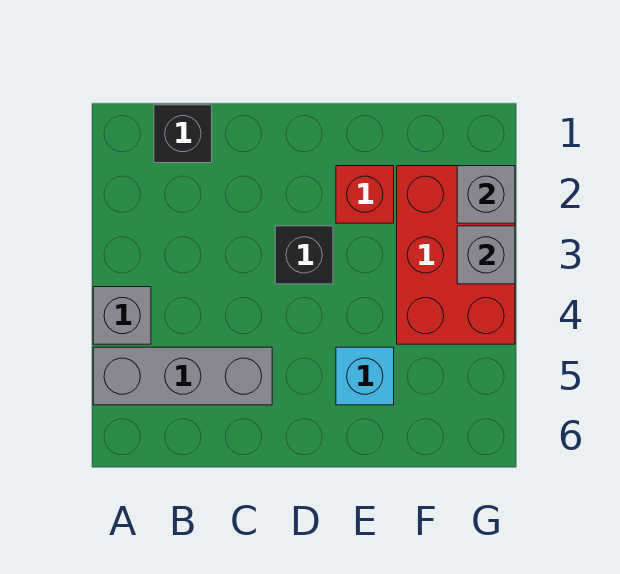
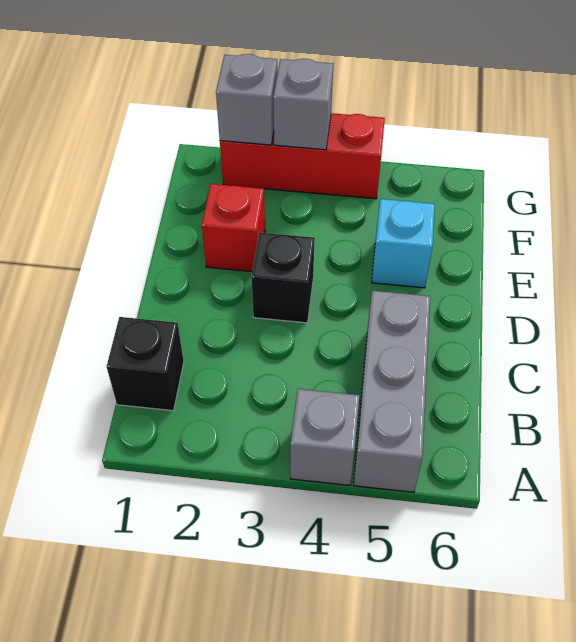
red 2x3 brick [397,166,515,344] -> red 1x3 brick [220,113,385,199]

